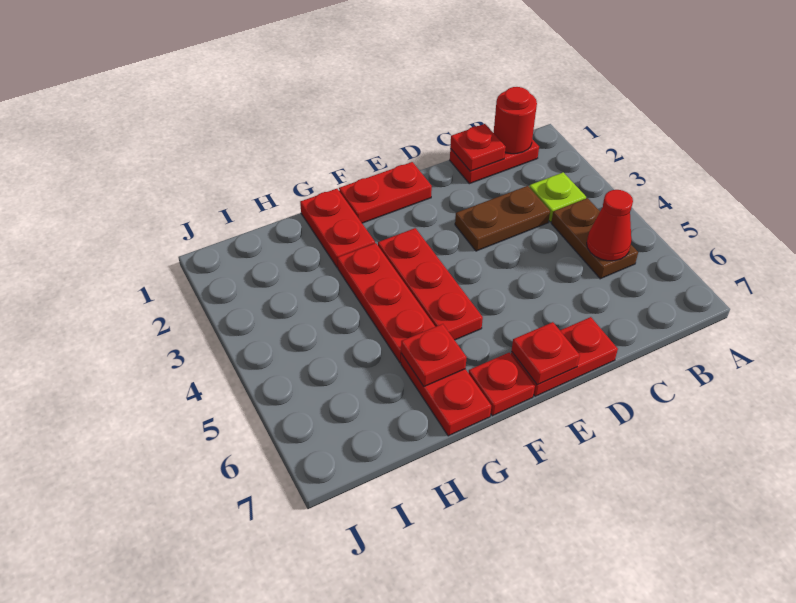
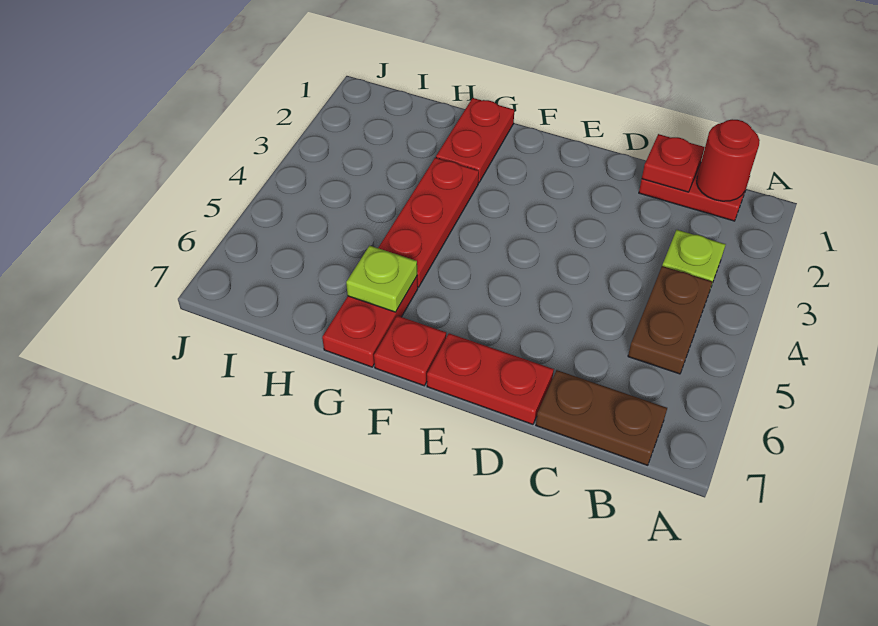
red 1x1 cone [587,190,633,261] -> none
brown 1x2 plate [455,186,550,251] -> brown 1x2 plate moved to [536,370,667,465]
red 1x2 plate [339,162,432,223] -> none
red 1x1 plate [512,322,580,385] -> none
red 1x3 plate [378,228,483,340] -> none
red 1x1 plate [401,324,467,386] -> lime 1x1 plate [346,246,417,312]

